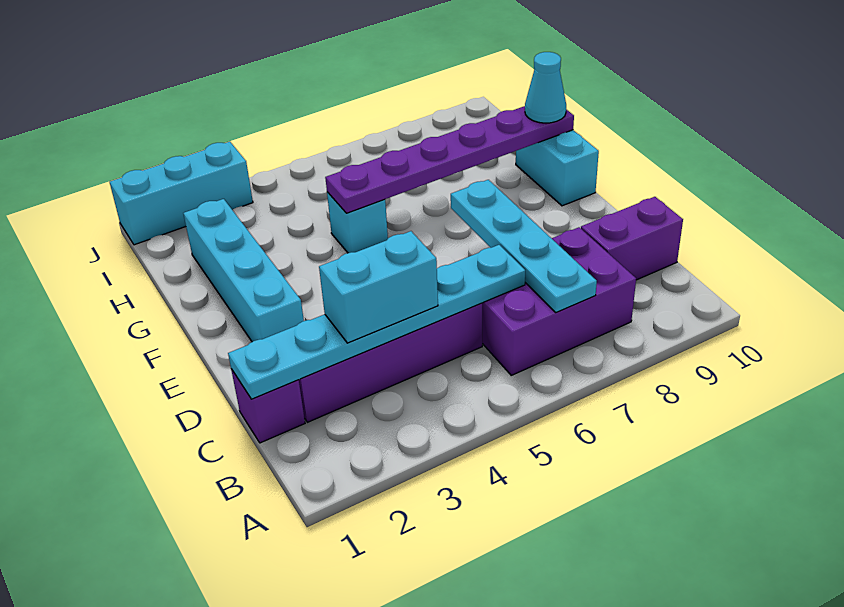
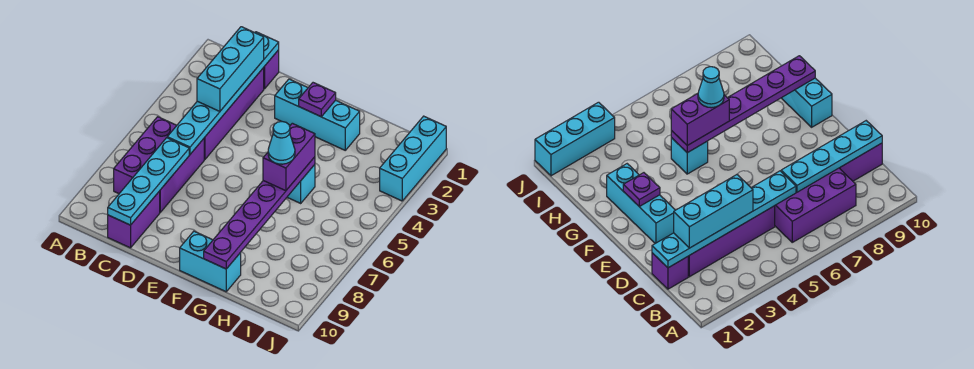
cyan 1x4 plate [451,180,597,312] -> cyan 1x4 plate turned to [108,138,189,225]
cyan 1x2 brick [319,231,438,343] -> cyan 1x3 brick [197,27,264,111]
cyan 1x4 brick [183,199,304,342] -> cyan 1x3 brick [275,79,360,150]
none -> purple 1x1 plate [299,83,336,117]
none -> purple 1x2 brick [263,123,315,191]
cyan 1x1 cone [525,52,566,123] -> cyan 1x1 cone moved to [268,121,295,164]

